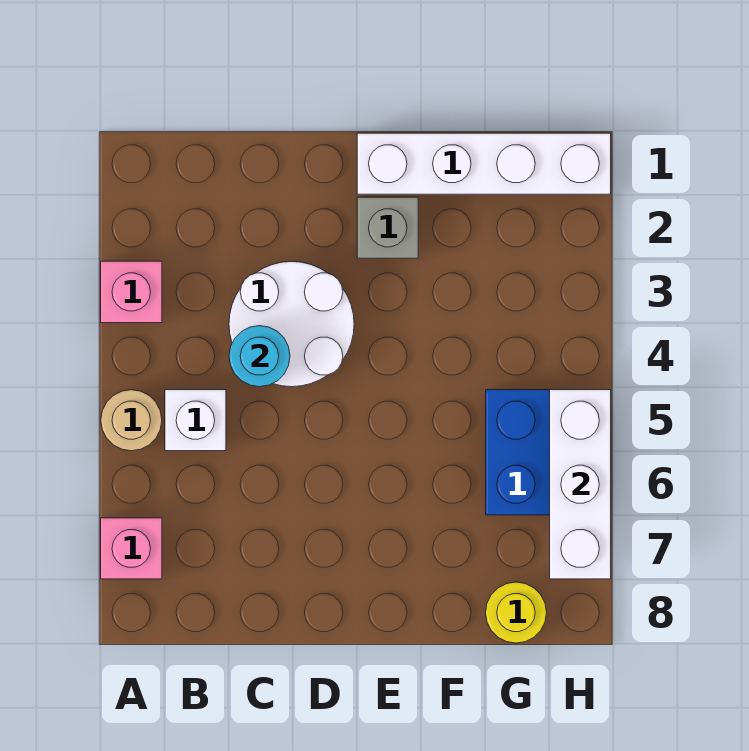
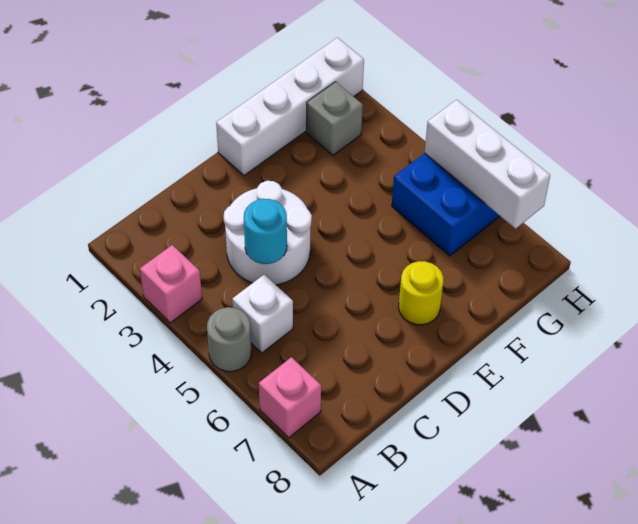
tan 1x1 round brick [101,390,162,451] -> grey 1x1 round brick [207,307,251,372]
grey 1x1 brick [357,197,418,258] -> grey 1x1 brick moved to [306,82,363,155]
yellow 1x1 round brick [486,582,547,643] -> yellow 1x1 round brick moved to [399,261,443,325]

